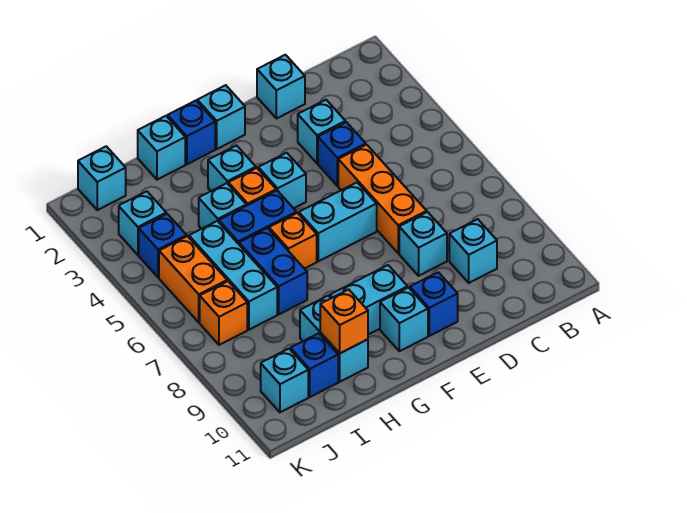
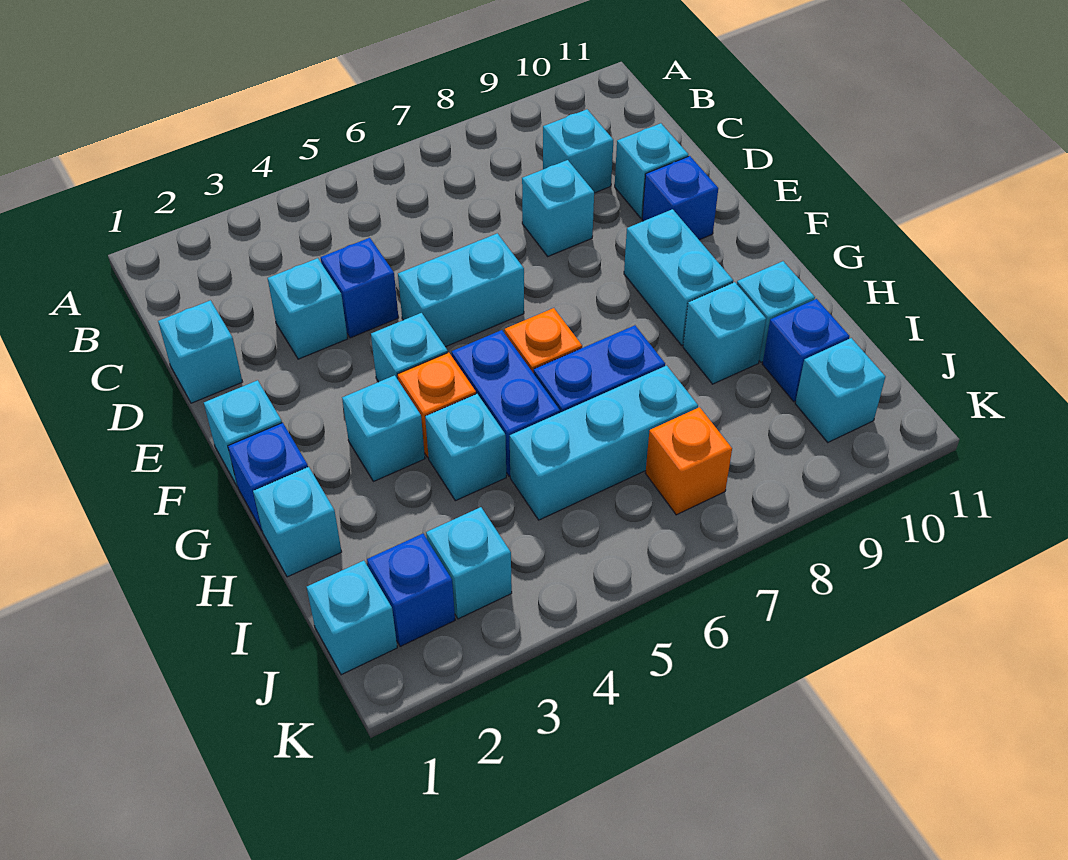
orange 1x3 brick [338,145,427,253] -> none
cyan 1x2 brick [299,183,377,261] -> cyan 1x2 brick turned to [398,233,524,347]
cyan 1x1 brick [380,288,428,351] -> cyan 1x1 brick moved to [615,123,688,218]
orange 1x1 brick [320,289,368,353] -> none
blue 1x1 brick [139,214,187,278] -> blue 1x1 brick moved to [367,534,455,647]
orange 1x2 brick [159,236,227,322] -> none

